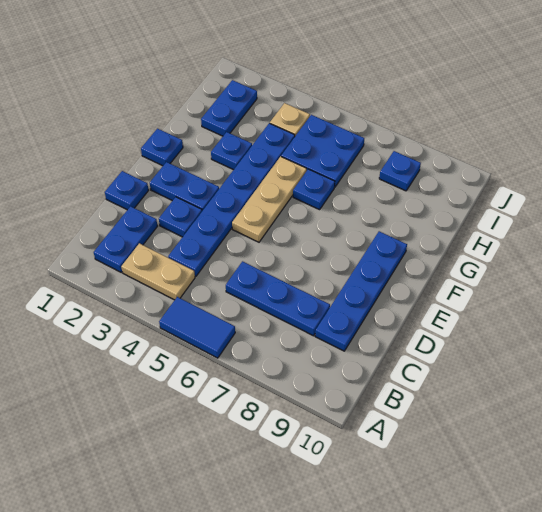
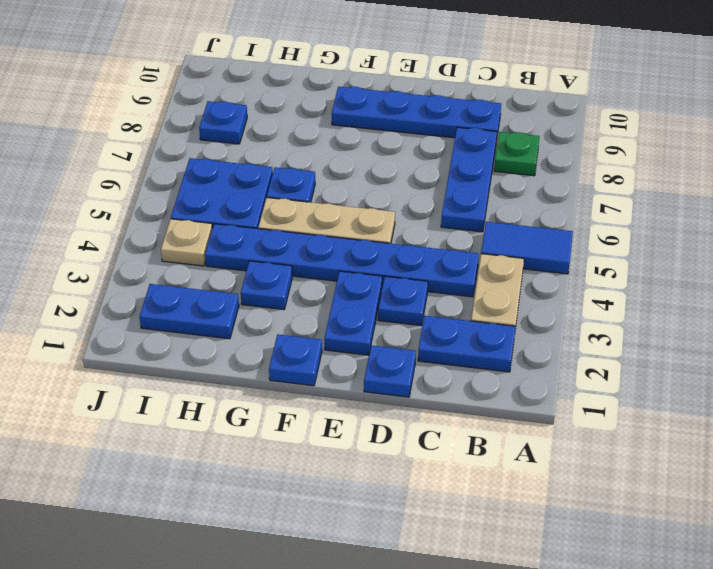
blue 1x2 tile [159,297,235,358] -> blue 1x2 tile turned to [481,222,573,274]
none -> green 1x1 plate [494,132,540,176]

